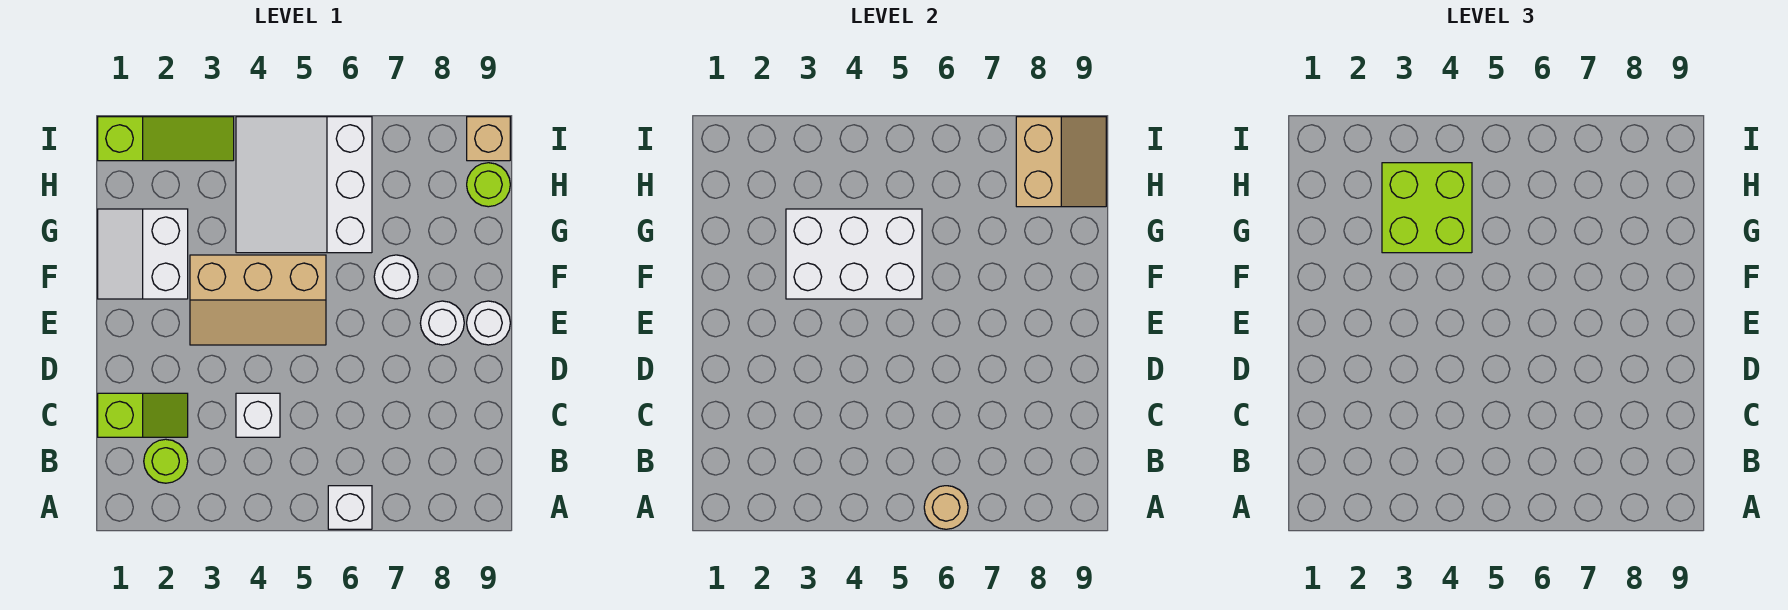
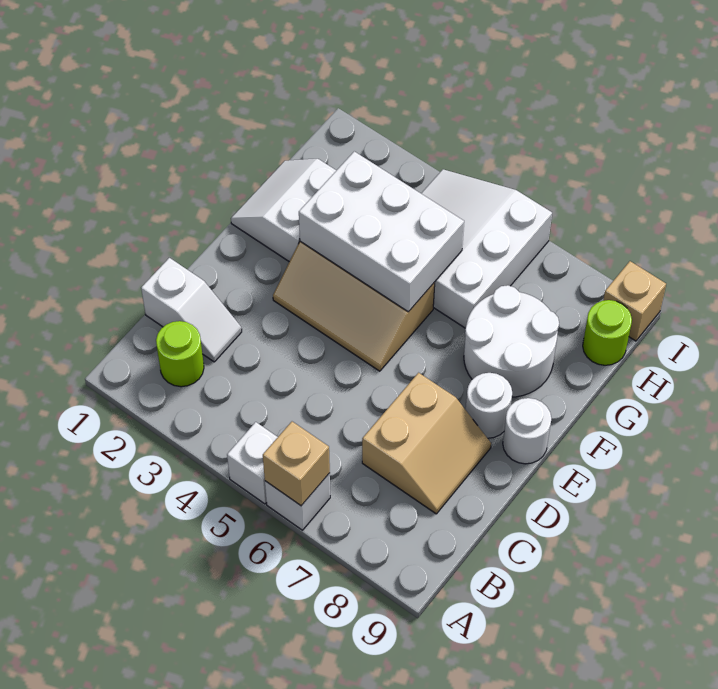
tan 1x1 round brick [924,486,968,529] -> tan 1x1 brick [263,422,330,506]
lime 1x2 slope [98,393,188,437] -> white 1x2 slope [141,258,242,362]
white 1x1 brick [236,393,280,437] -> white 1x1 brick moved to [227,422,278,504]
white 1x1 round brick [374,255,418,299] -> white 2x2 round brick [464,285,559,397]
lime 2x2 brick [1382,163,1472,253] -> none
tan 2x2 slope [1016,117,1106,207] -> tan 2x2 slope moved to [362,373,491,514]
lime 1x3 slope [98,117,234,161] -> none

